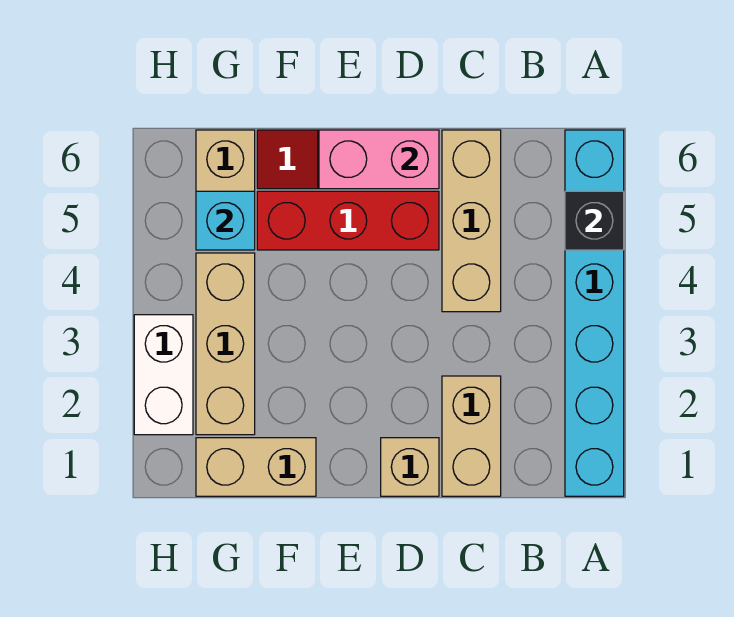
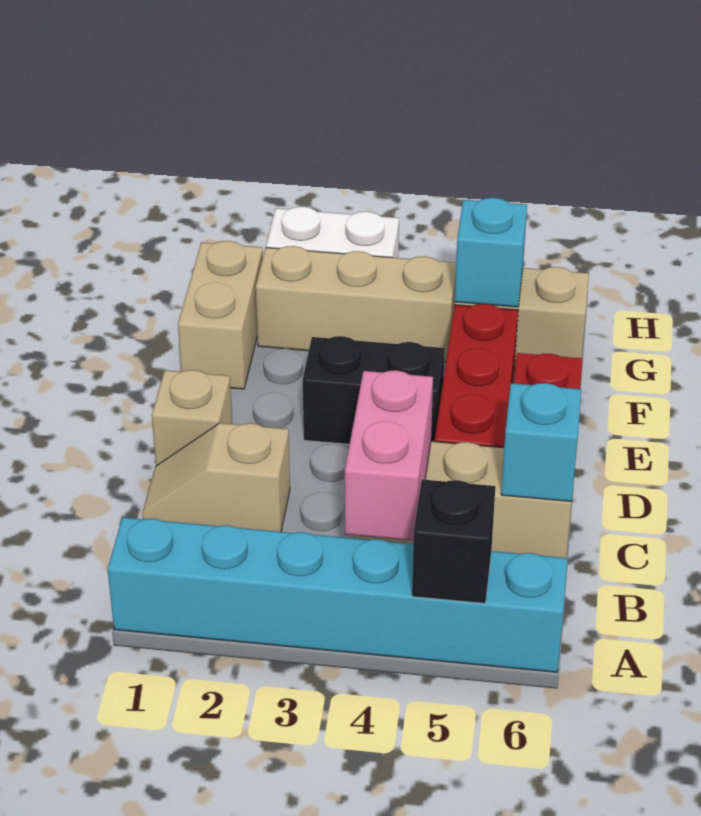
tan 1x2 brick [442,376,501,496] -> tan 1x2 slope [142,423,290,532]
none -> cyan 1x1 brick [501,383,581,502]
pink 1x2 brick [319,130,439,189] -> pink 1x2 brick moved to [345,371,433,541]
none -> black 1x2 brick [303,336,445,444]

